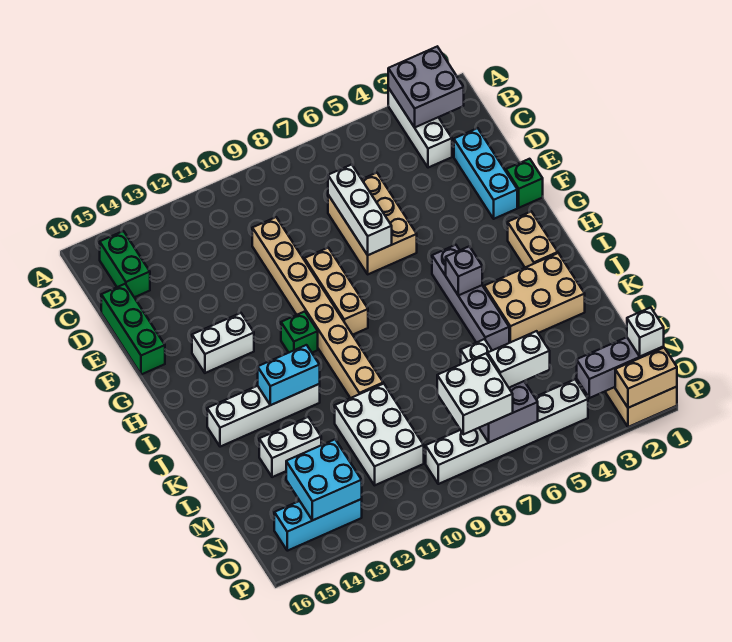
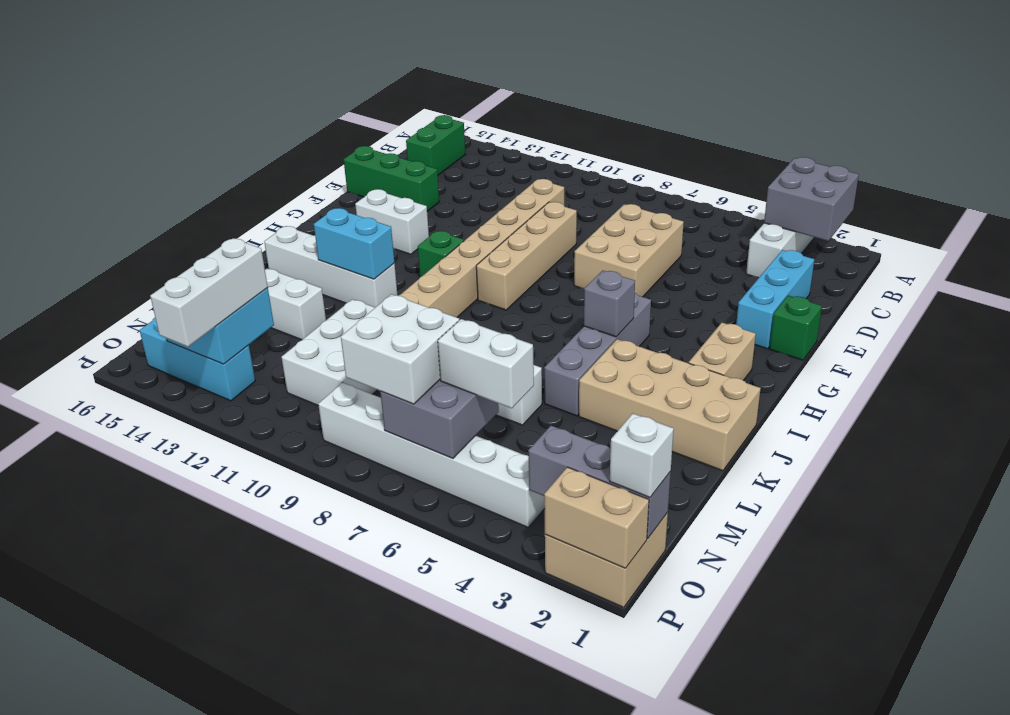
white 1x3 brick [328,165,392,255] -> white 1x3 brick moved to [150,238,268,347]
green 1x3 brick [101,284,165,375] -> green 1x3 brick turned to [344,146,439,211]
tan 1x3 brick [305,248,368,335] -> tan 1x4 brick [476,202,577,310]
tan 2x3 brick [484,253,585,343] -> tan 2x4 brick [579,339,761,471]

